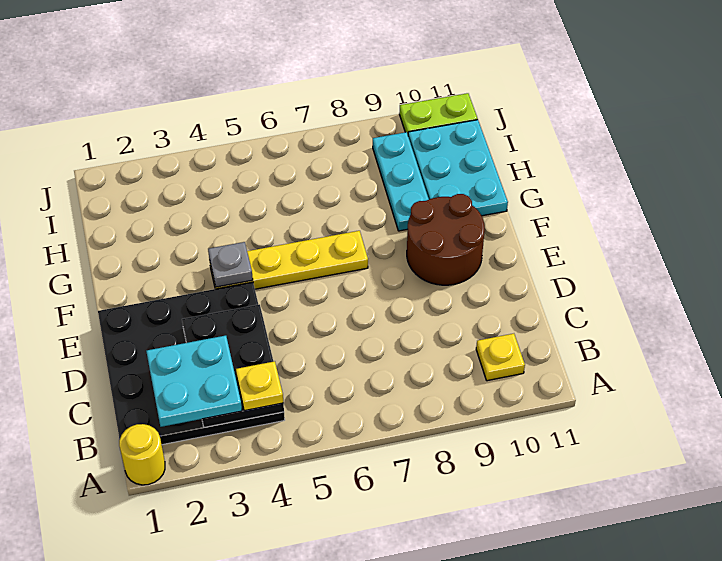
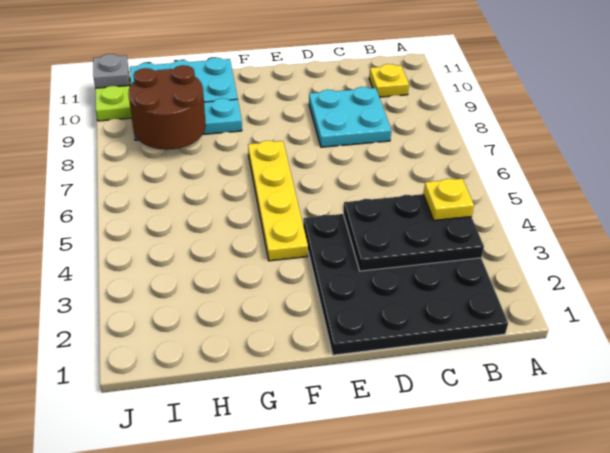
yellow 1x1 round brick [119,424,165,485] -> none
cyan 2x2 plate [146,336,242,427] -> cyan 2x2 plate moved to [309,87,391,147]
brown 2x2 round brick [407,194,485,285] -> brown 2x2 round brick moved to [128,65,206,150]
grey 1x1 plate [208,242,253,287] -> grey 1x1 plate moved to [93,54,129,88]

